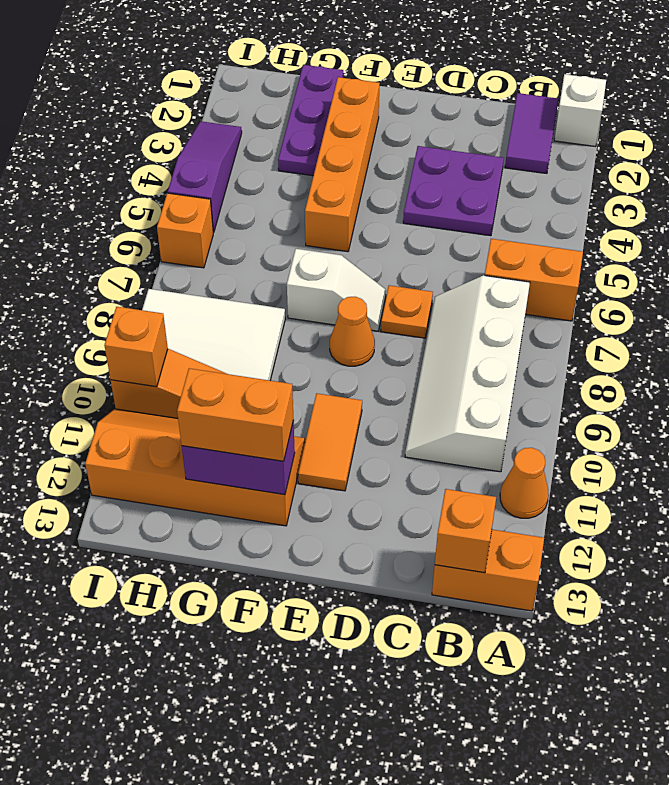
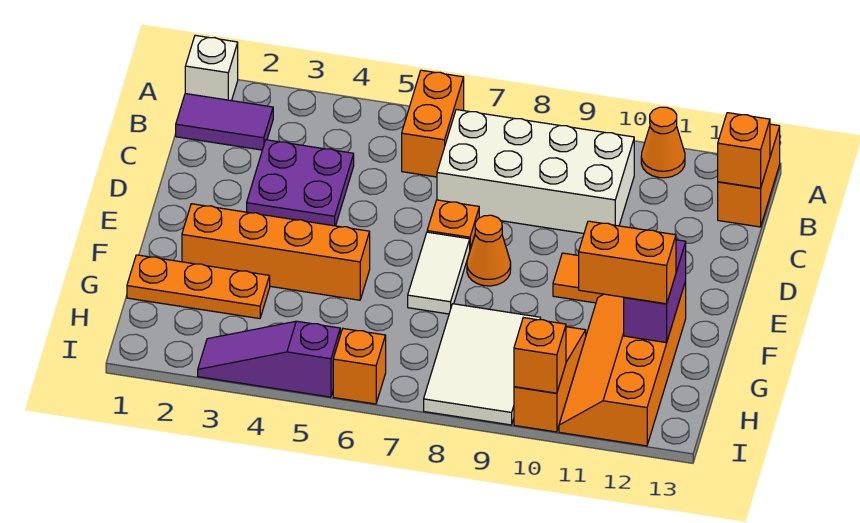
white 2x4 slope [405,275,530,472] -> white 2x4 brick [437,110,634,233]
white 1x2 slope [287,249,386,331] -> white 1x2 tile [408,232,470,314]
orange 1x2 brick [177,368,293,461] -> orange 1x2 brick turned to [579,221,676,304]
purple 1x3 plate [278,65,343,176] -> orange 1x3 plate [127,255,270,319]

